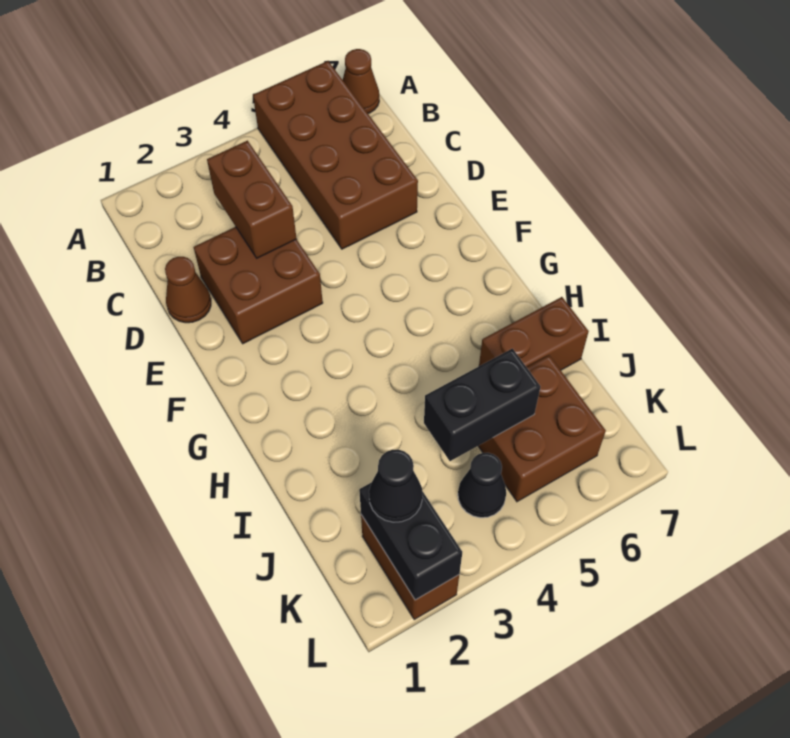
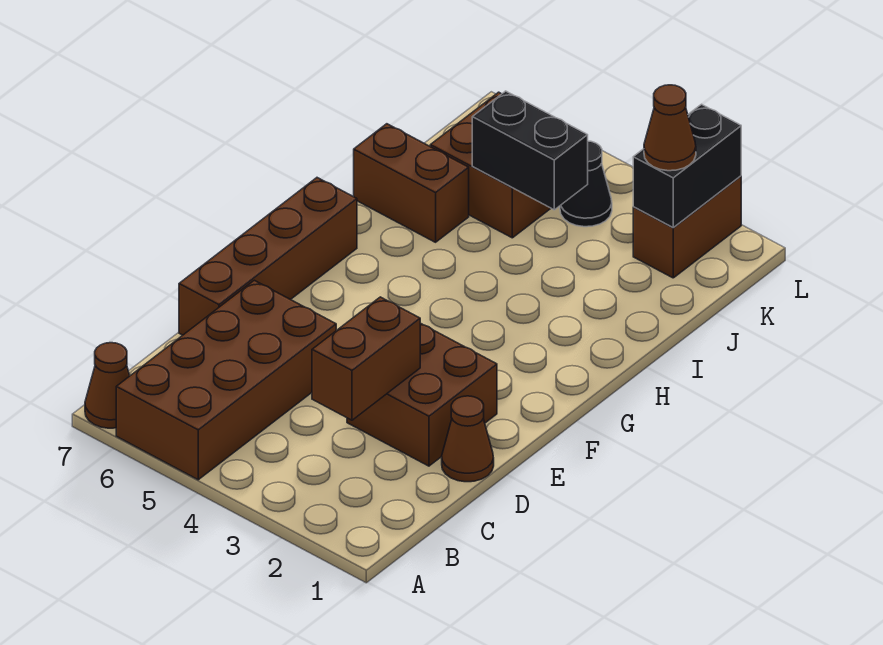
none -> brown 1x4 brick [179,178,357,335]
black 1x1 cone [369,450,423,522] -> brown 1x1 cone [644,85,696,171]

